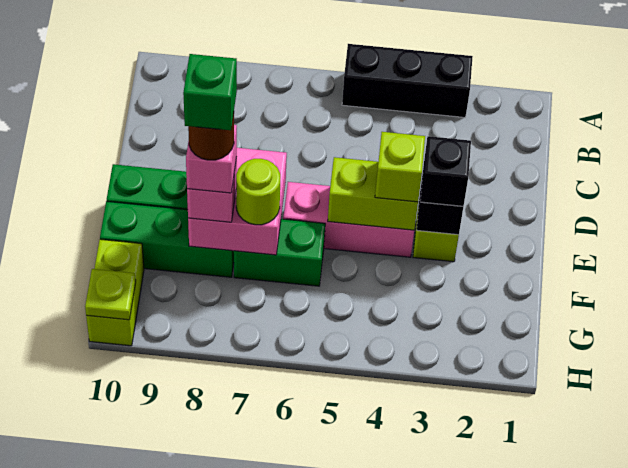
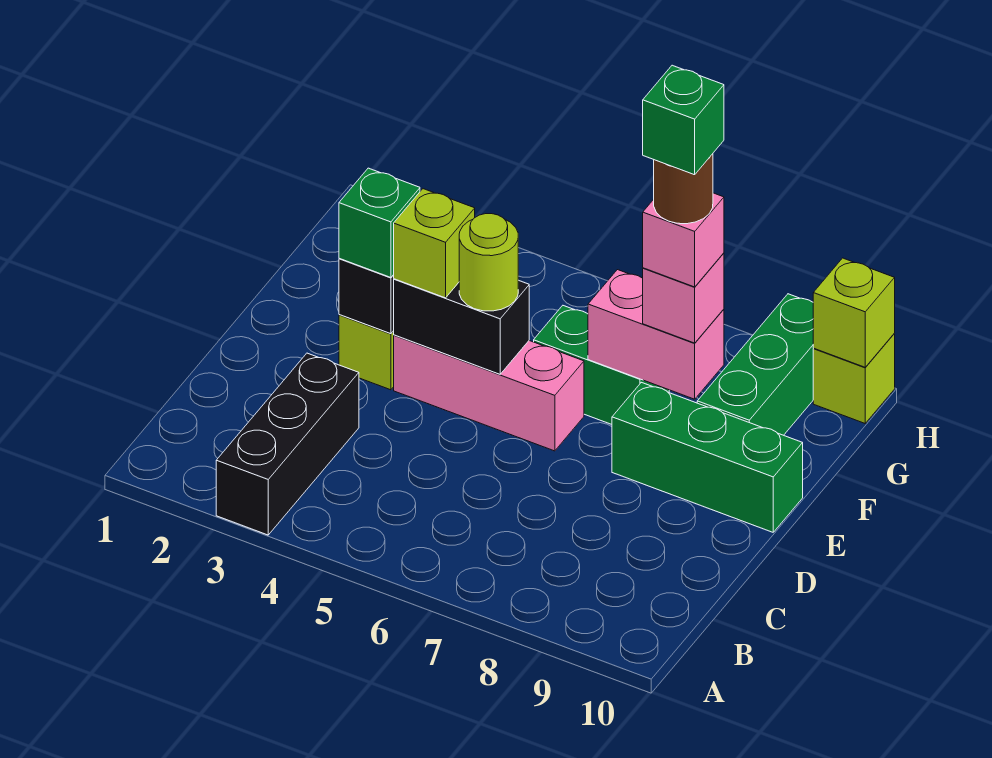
black 1x3 brick [342,44,473,117] -> black 1x3 brick turned to [216,353,359,535]
black 1x1 brick [420,136,471,206] -> green 1x1 brick [339,168,420,277]
lime 1x2 brick [328,157,418,230] -> black 1x2 brick [394,279,529,374]
pink 2x2 brick [188,148,287,255] -> pink 1x2 brick [588,270,724,399]
lime 1x1 round brick [236,159,280,225] -> lime 1x1 round brick moved to [459,214,518,311]
green 1x3 brick [100,201,234,277] -> green 1x3 brick turned to [697,294,814,435]
lime 1x2 brick [86,239,144,346] -> lime 1x1 brick [813,334,895,423]
lime 1x1 plate [85,269,136,320] -> lime 1x1 brick [813,258,895,367]

